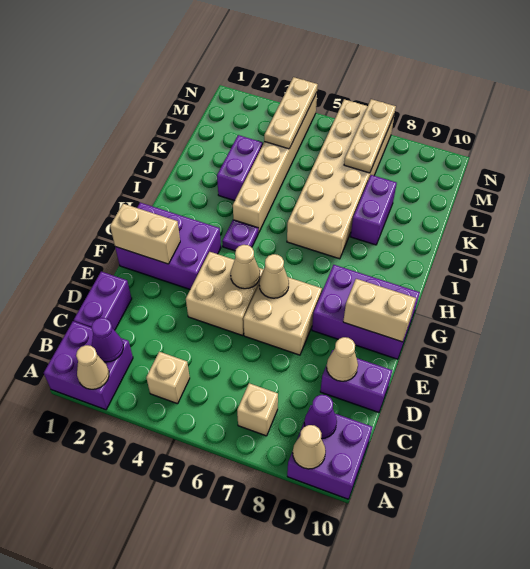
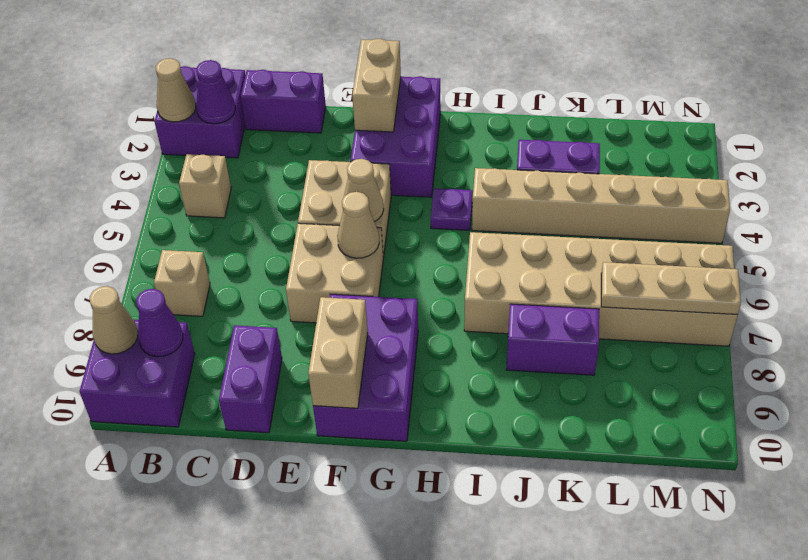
tan 1x1 cone [327,337,358,381] -> none
tan 1x3 plate [264,77,318,149] -> none

